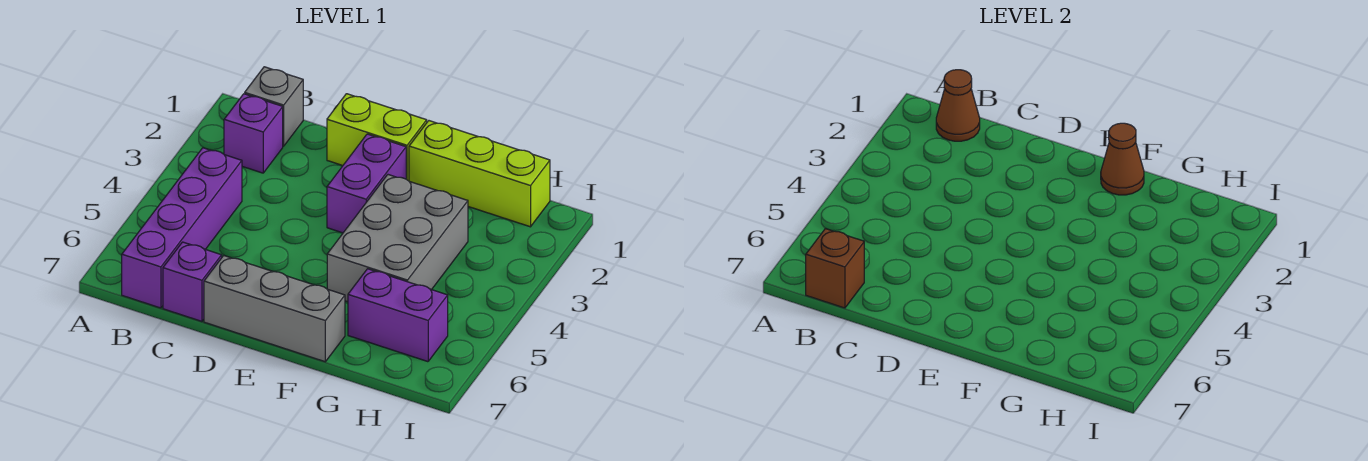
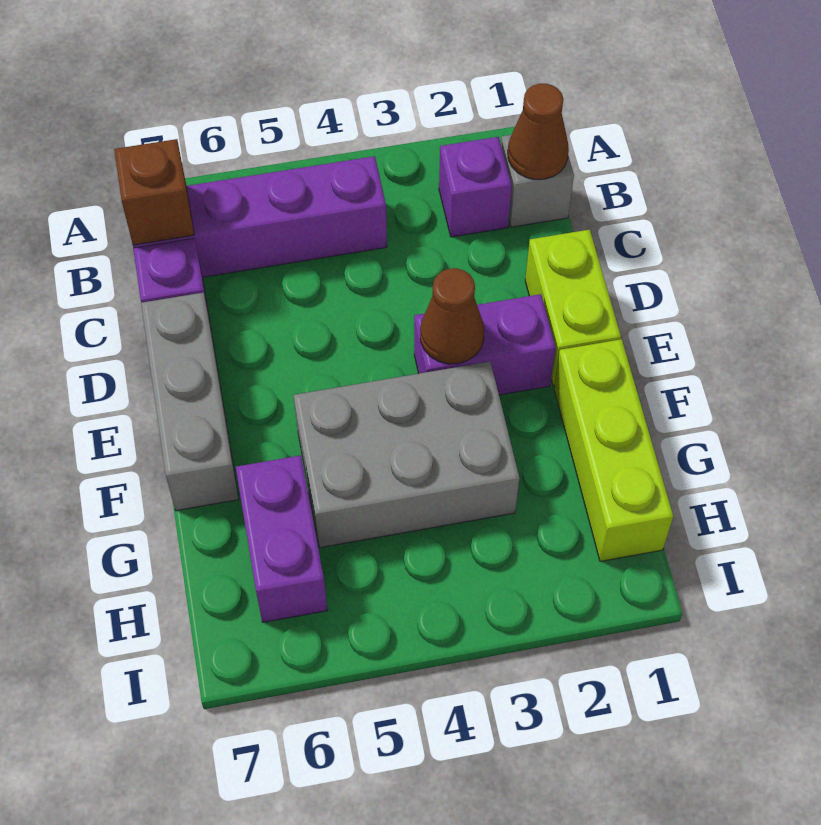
brown 1x1 cone [1101,123,1144,195] -> brown 1x1 cone moved to [420,268,484,364]

